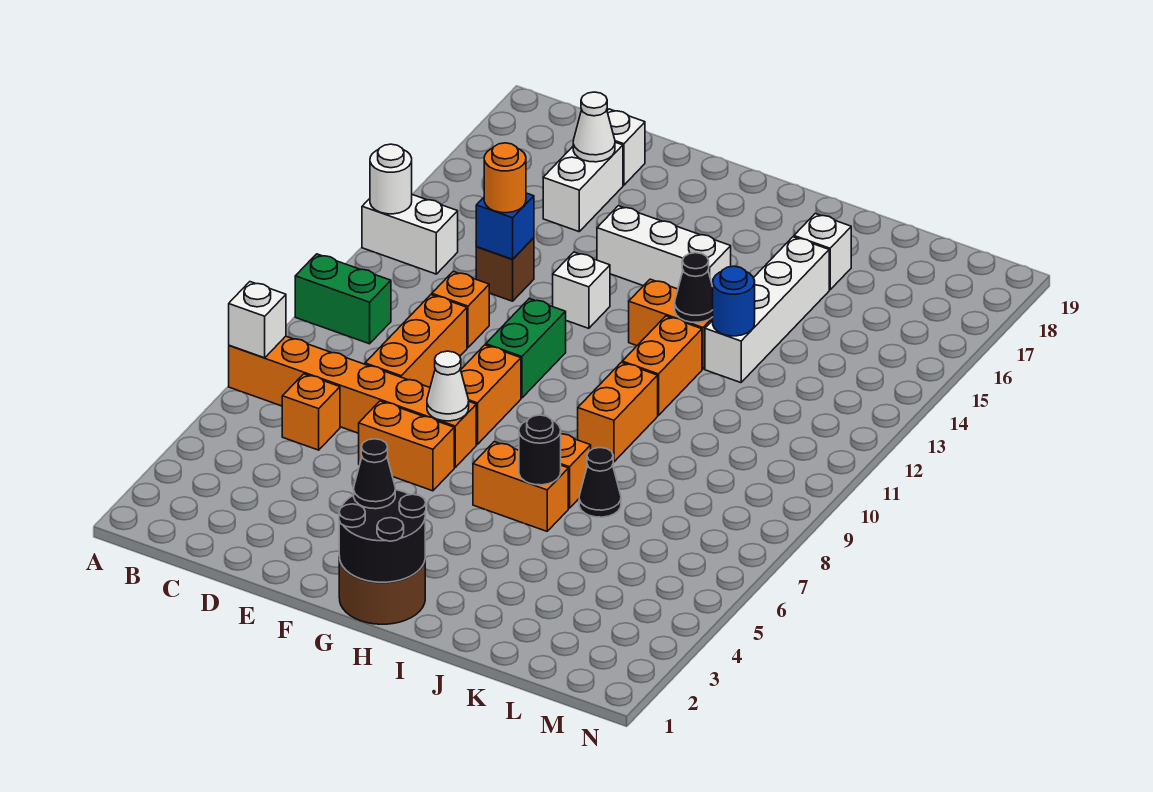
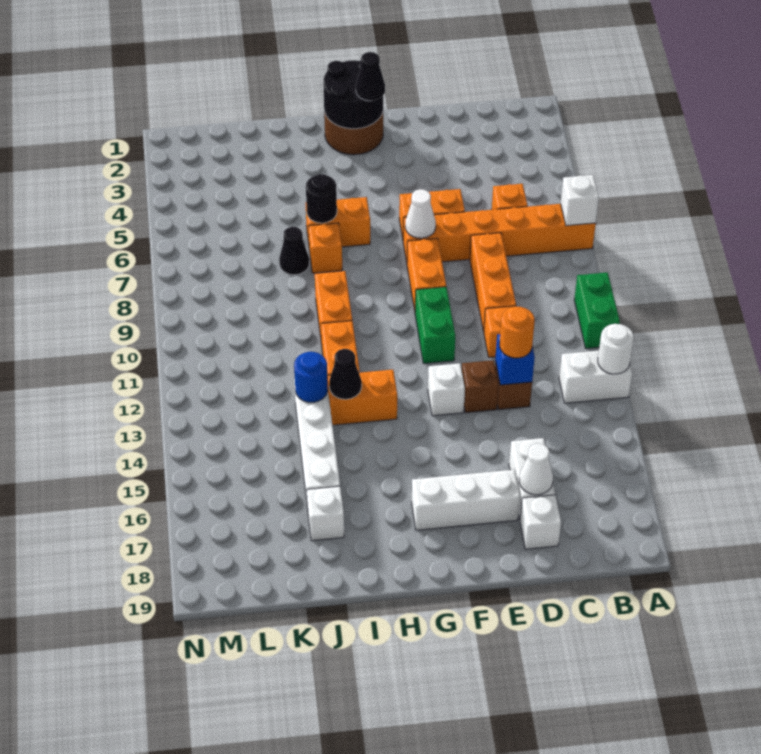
green 1x2 brick [295,254,391,344] -> green 1x2 brick turned to [574,272,620,349]
none -> brown 1x1 brick [462,360,499,413]
white 1x3 brick [597,206,731,289] -> white 1x3 brick moved to [412,469,520,530]

